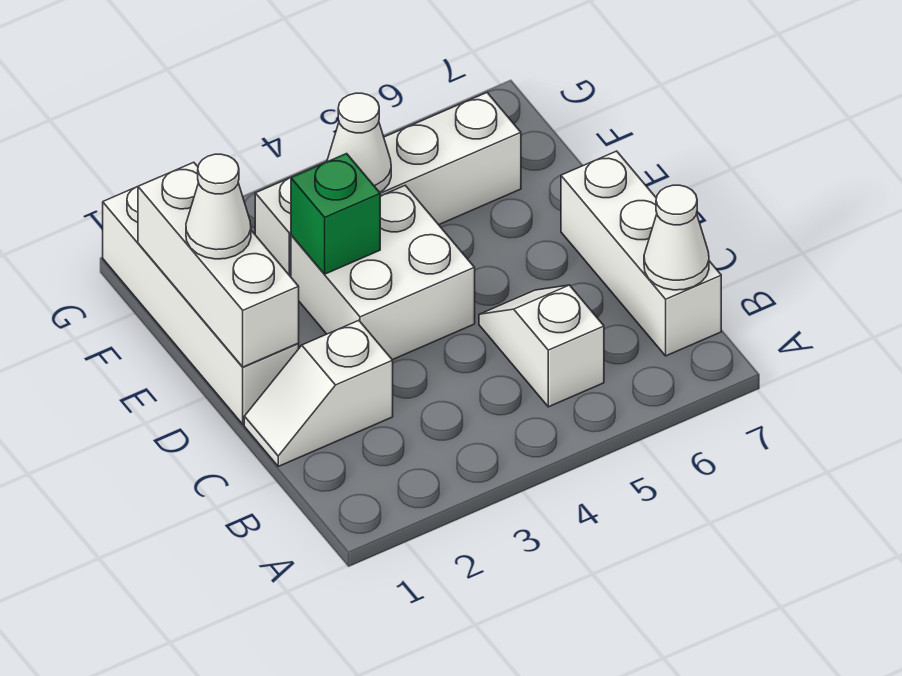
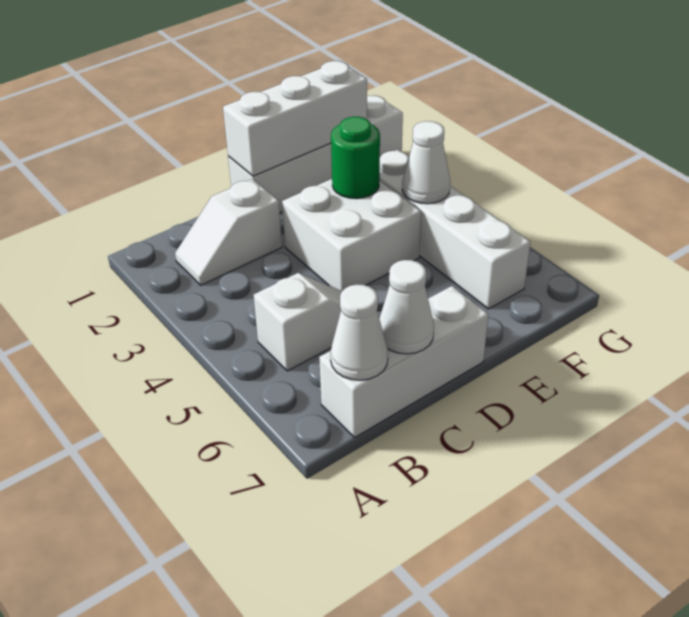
white 1x2 slope [244,320,393,466] -> white 1x2 slope turned to [175,179,282,285]
white 1x1 cone [186,154,251,259] -> white 1x1 cone moved to [379,260,434,354]
green 1x1 brick [291,154,380,274] -> green 1x1 round brick [331,117,380,199]

